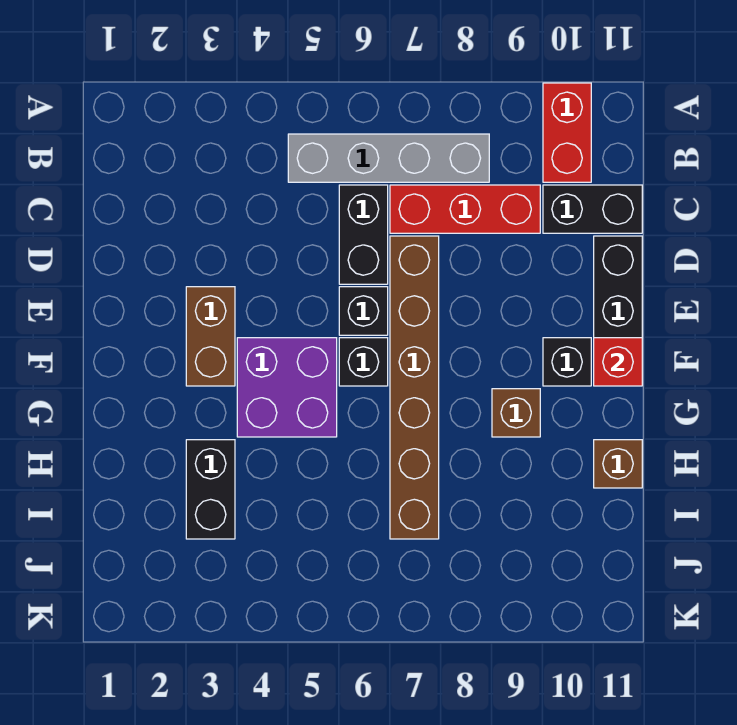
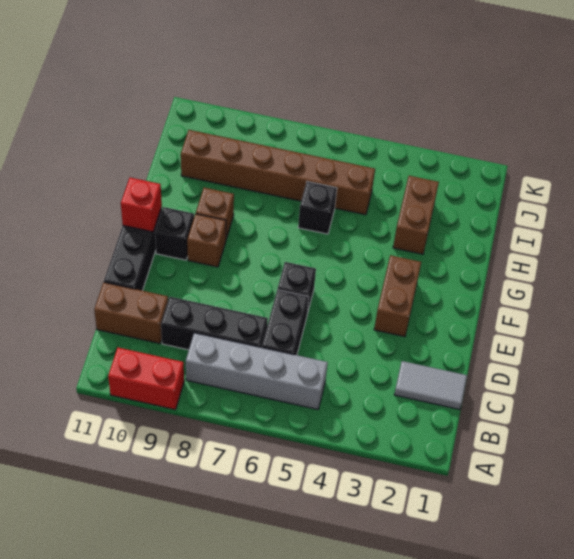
red 1x2 brick [543,83,591,182] -> red 1x2 brick turned to [108,347,184,410]
none -> grey 1x2 tile [394,361,467,409]
red 1x3 brick [390,185,540,233] -> black 1x3 brick [161,297,268,350]
black 1x2 brick [543,185,642,233] -> brown 1x2 brick [94,282,168,343]
brown 1x6 brick [390,236,439,539] -> brown 1x6 brick turned to [181,130,375,215]
purple 2x2 brick [237,338,337,437] -> none
black 1x1 brick [339,338,388,386] -> black 1x1 brick moved to [298,182,337,234]
black 1x2 brick [186,440,235,539] -> brown 1x2 brick [393,176,439,254]
brown 1x1 brick [594,440,642,488] -> brown 1x1 brick moved to [187,214,226,267]

